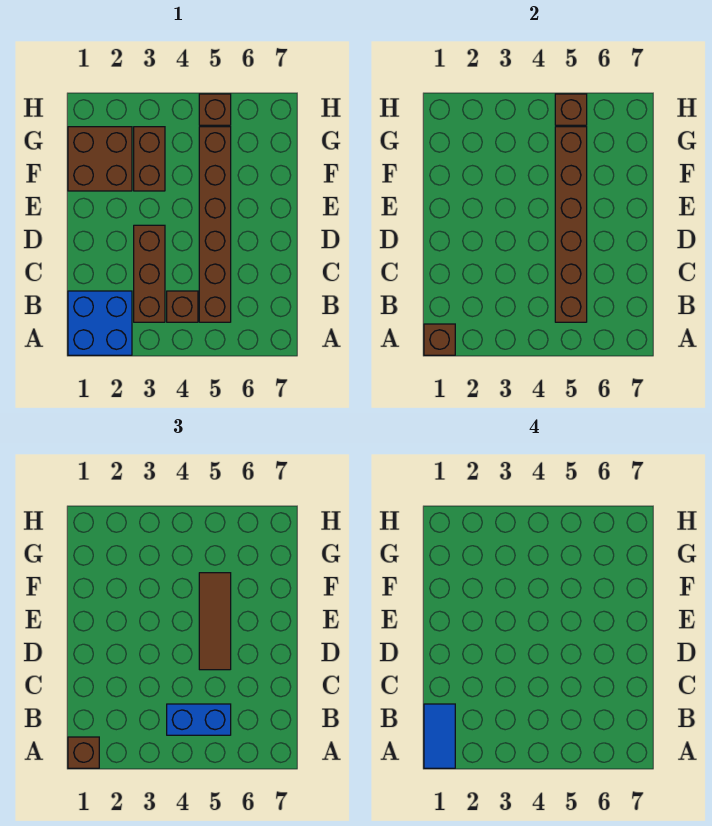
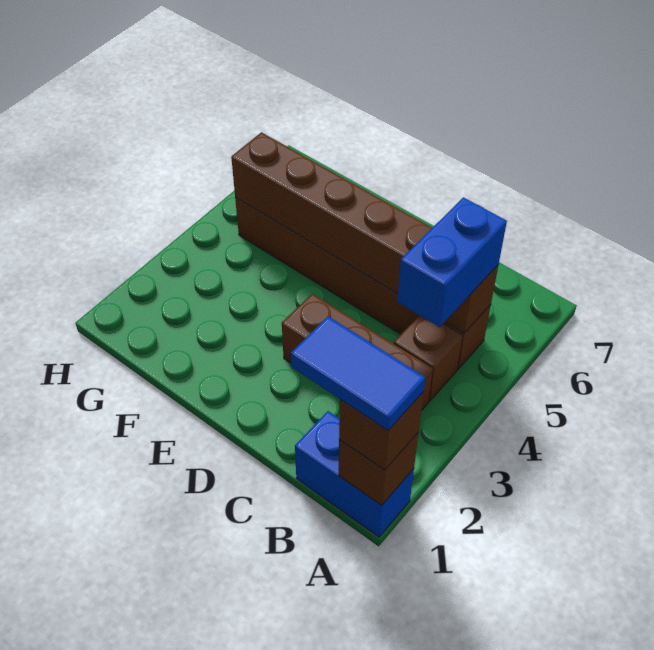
blue 2x2 brick [68,291,132,355] -> blue 1x2 brick [295,411,414,537]
brown 1x3 tile [199,573,231,670] -> none
brown 2x2 brick [68,127,132,191] -> none
brown 1x2 brick [134,127,165,191] -> none
brown 1x1 brick [199,94,231,125] -> none
brown 1x1 brick [555,94,587,125] -> none

